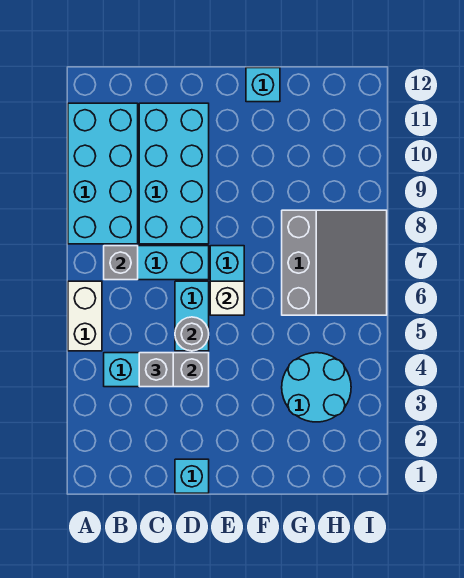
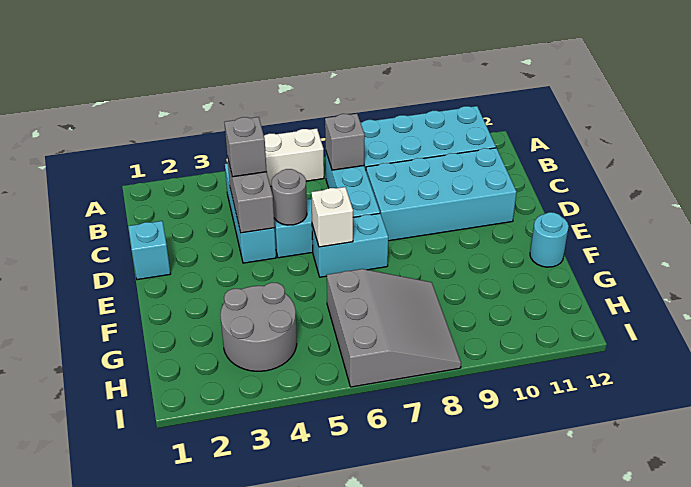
cyan 1x1 brick [246,68,280,102] -> cyan 1x1 round brick [530,212,569,267]
cyan 2x2 round brick [282,353,351,422] -> grey 2x2 round brick [220,283,297,371]
grey 3x3 slope [282,210,387,315] -> grey 3x3 slope turned to [327,269,461,387]

